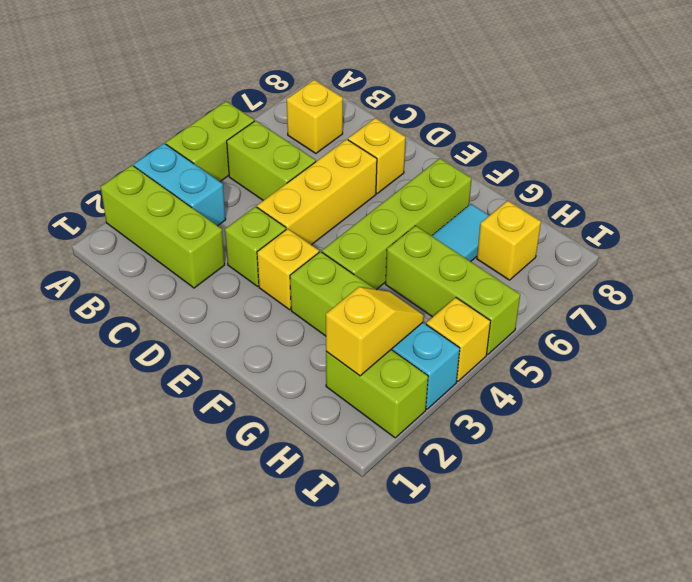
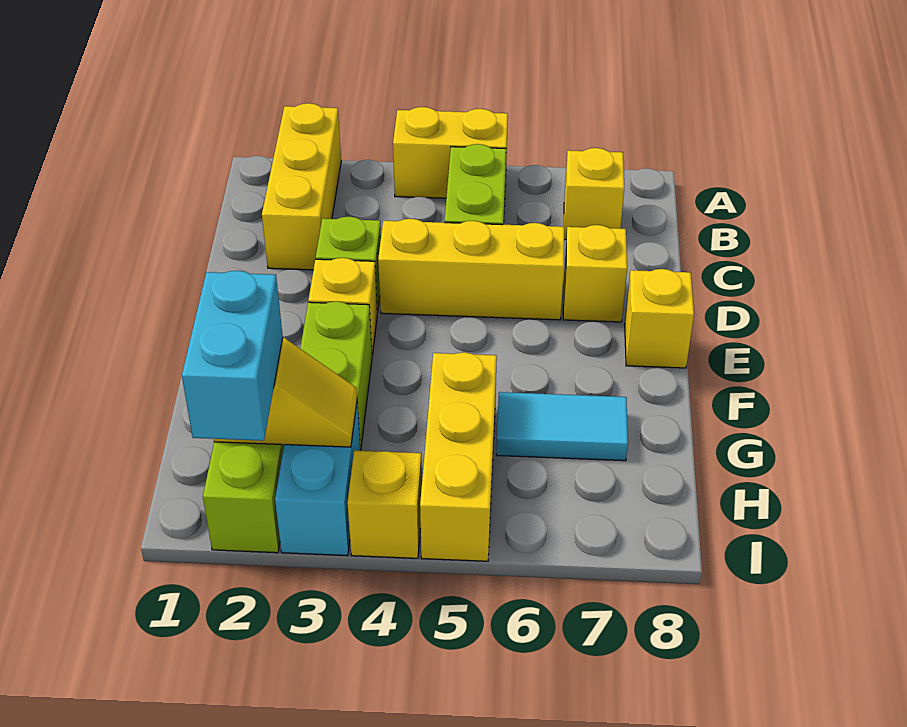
lime 1x3 brick [101,165,225,288] -> yellow 1x3 brick [262,103,341,270]
cyan 1x2 brick [134,143,226,226] -> cyan 1x2 brick moved to [182,271,283,441]
lime 1x2 brick [166,101,254,182] -> yellow 1x2 brick [393,107,508,198]
lime 1x4 brick [322,158,472,290] -> none
lime 1x3 brick [385,226,520,355] -> yellow 1x3 brick [420,352,497,561]
yellow 1x1 brick [477,201,541,280] -> yellow 1x1 brick moved to [625,269,694,368]

